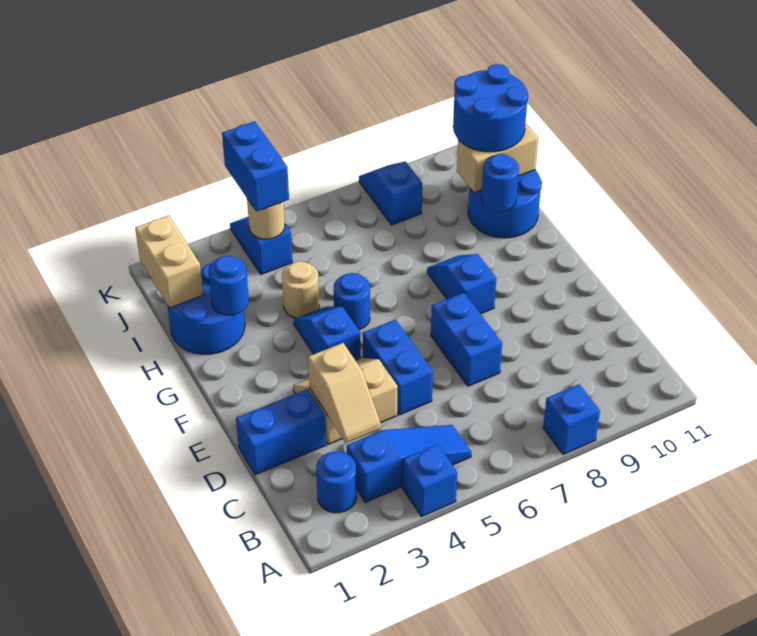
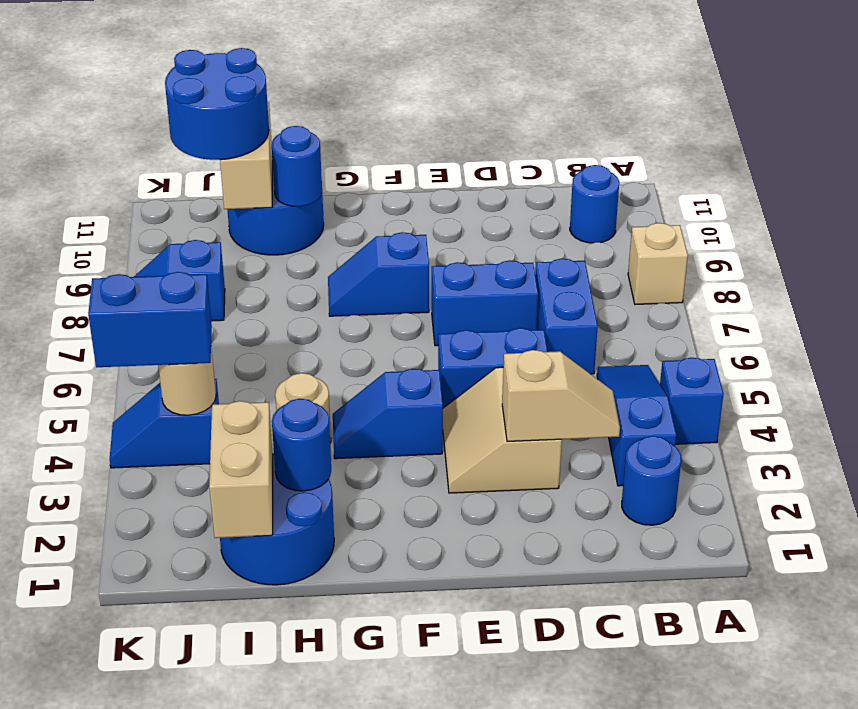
blue 1x1 brick [543,384,600,454] -> tan 1x1 brick [628,223,688,304]
blue 1x2 brick [236,389,326,475] -> blue 1x2 brick moved to [535,259,598,374]
blue 1x1 round brick [334,273,370,330] -> blue 1x1 round brick moved to [570,165,619,243]
tan 1x2 brick [135,215,203,308] -> tan 1x2 brick turned to [209,401,273,538]

